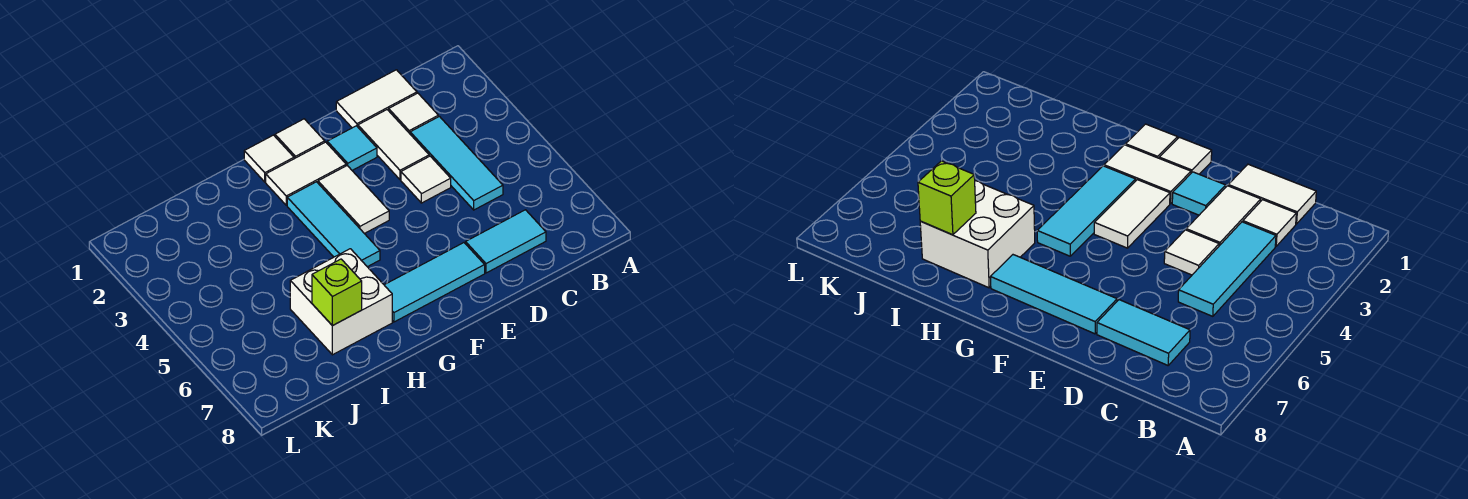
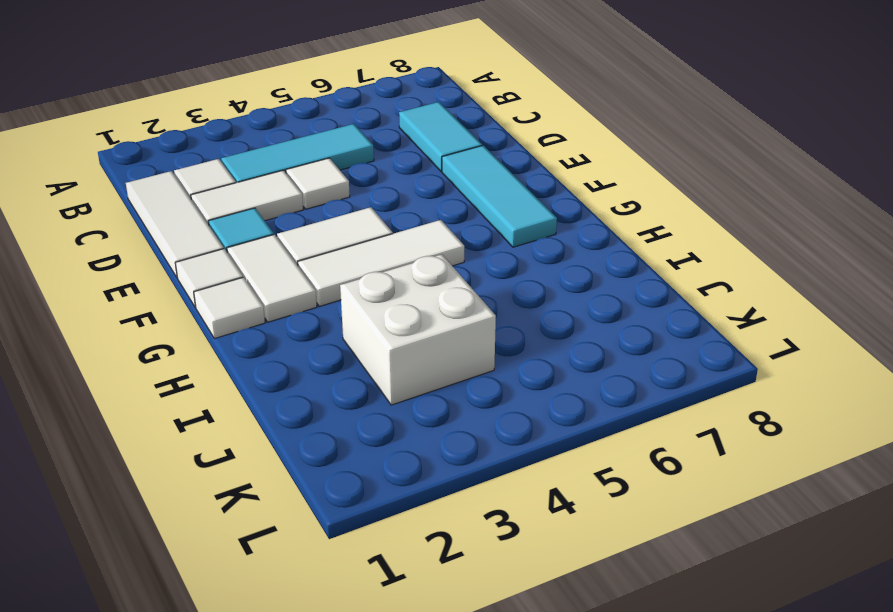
white 1x2 tile [336,70,417,128] -> white 1x3 tile [126,171,224,277]
cyan 1x3 tile [287,182,380,267] -> white 1x3 tile [298,220,464,306]
white 2x2 brick [290,249,392,355] -> white 2x2 brick moved to [340,254,496,405]
lime 1x1 brick [312,259,362,326] -> none

